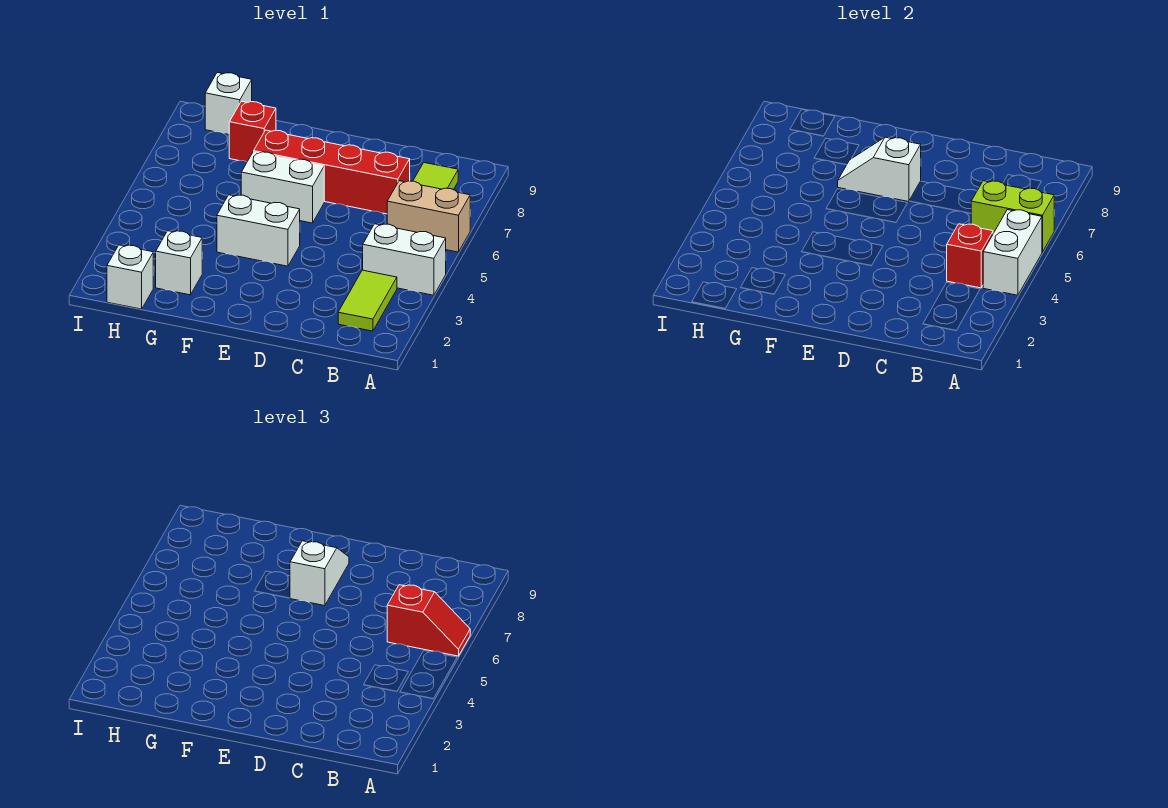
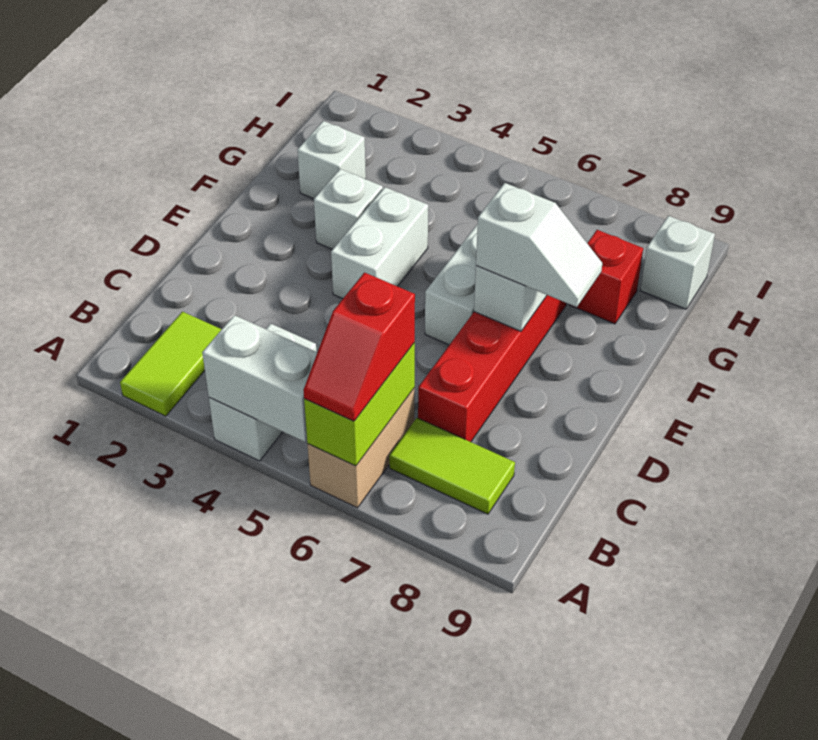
lime 1x2 tile [338,270,397,331] -> lime 1x2 tile turned to [120,312,222,416]
red 1x1 brick [947,224,993,288] -> none
white 1x1 brick [107,245,153,309] -> white 1x1 brick moved to [314,169,383,249]

